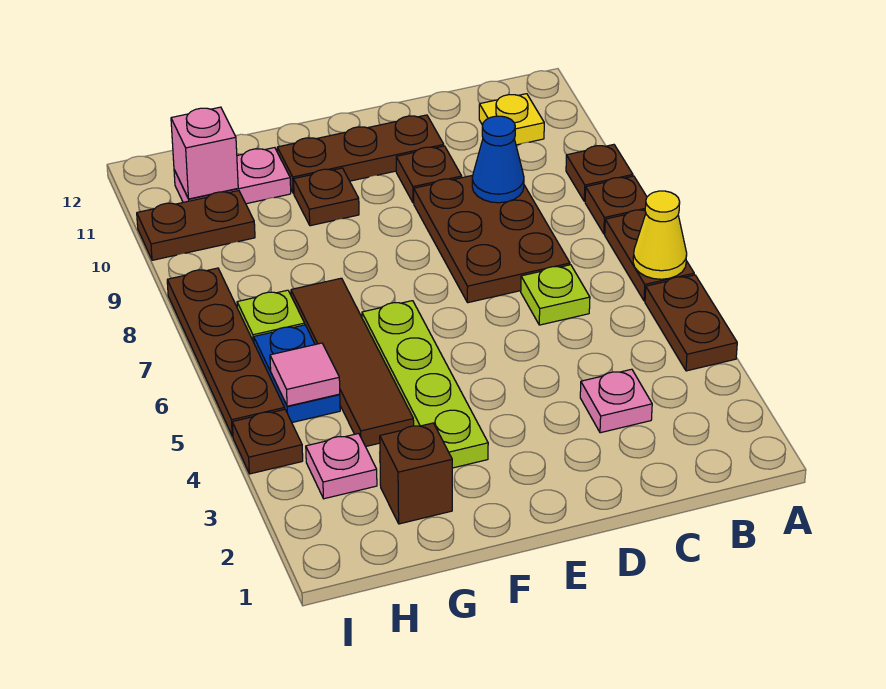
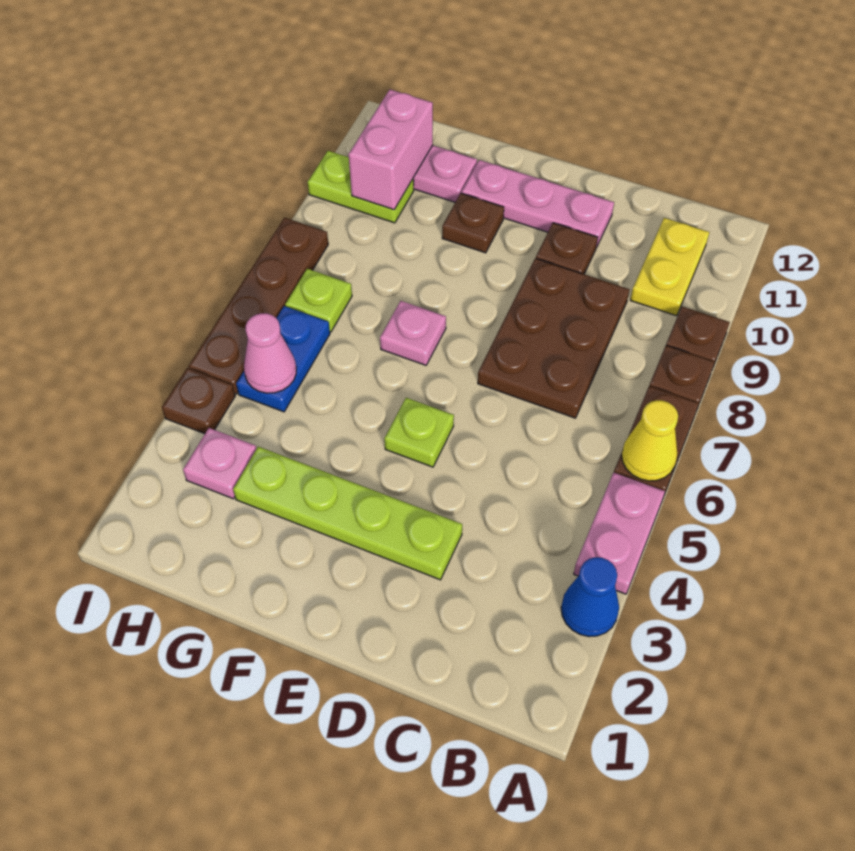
brown 1x2 plate [645,275,737,371] -> pink 1x2 plate [574,473,665,594]
yellow 1x1 plate [479,94,544,145] -> yellow 1x2 plate [630,218,709,316]
pink 1x1 plate [580,369,652,433] -> pink 1x1 plate moved to [380,301,446,365]
lime 1x1 plate [521,265,590,325] -> lime 1x1 plate moved to [384,398,454,467]
blue 1x1 cone [472,116,524,203] -> blue 1x1 cone moved to [561,557,619,637]
brown 1x3 plate [277,115,444,193] -> pink 1x3 plate [461,160,614,248]
lime 1x4 plate [362,301,488,468] -> lime 1x4 plate turned to [233,447,462,580]
brown 1x1 brick [380,423,452,524] -> none
brown 1x4 tile [291,278,414,447] -> none
pink 1x1 tile [270,343,340,406] -> pink 1x1 cone [244,313,296,393]
brown 1x2 plate [137,191,255,260] -> lime 1x2 plate [308,151,414,223]
pink 1x1 brick [171,107,238,199] -> pink 1x2 brick [348,90,433,210]

